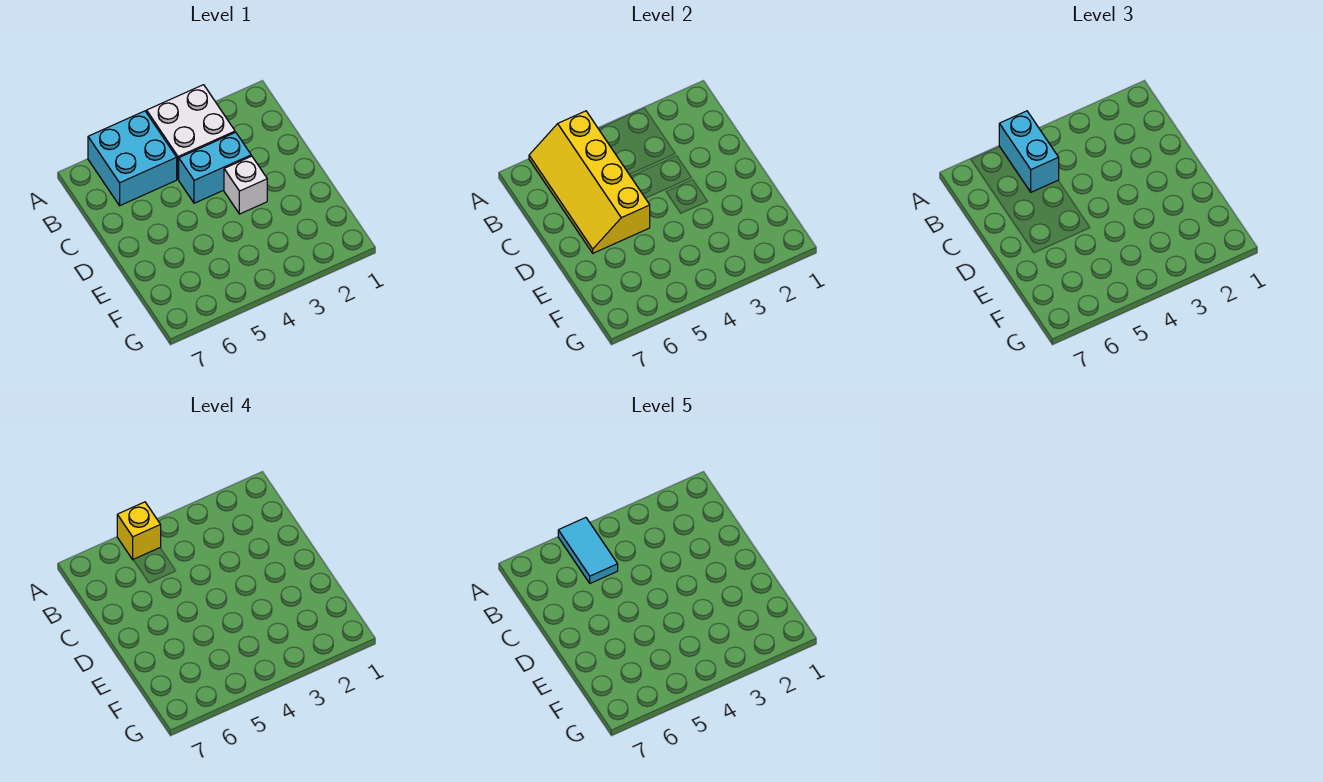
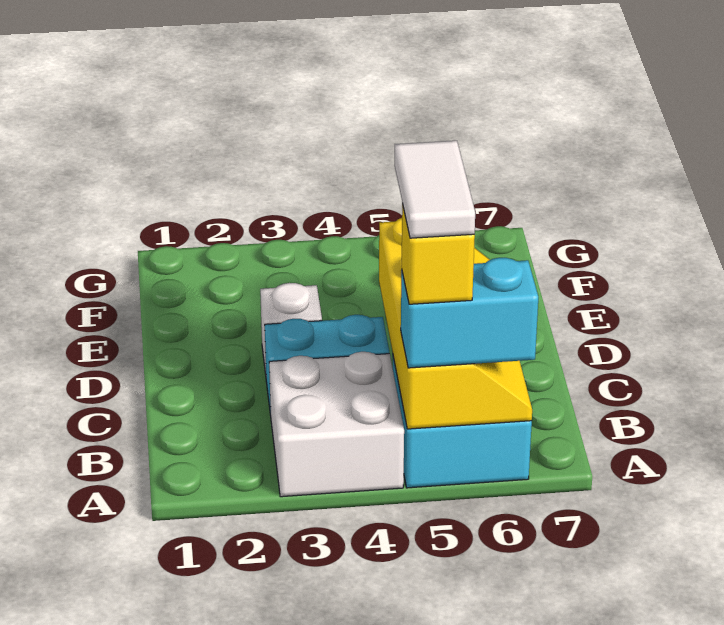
cyan 1x2 brick [999,111,1059,192] -> cyan 1x2 brick turned to [401,258,538,368]
cyan 1x2 tile [558,518,618,583] -> white 1x2 tile [395,141,475,238]

